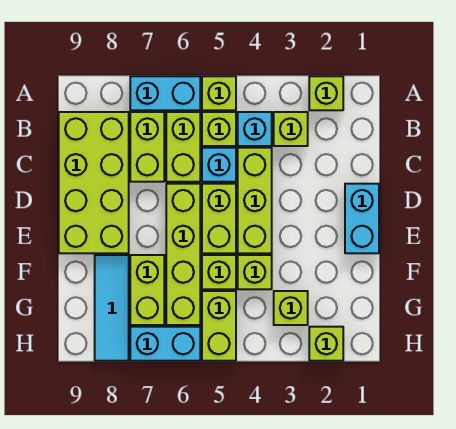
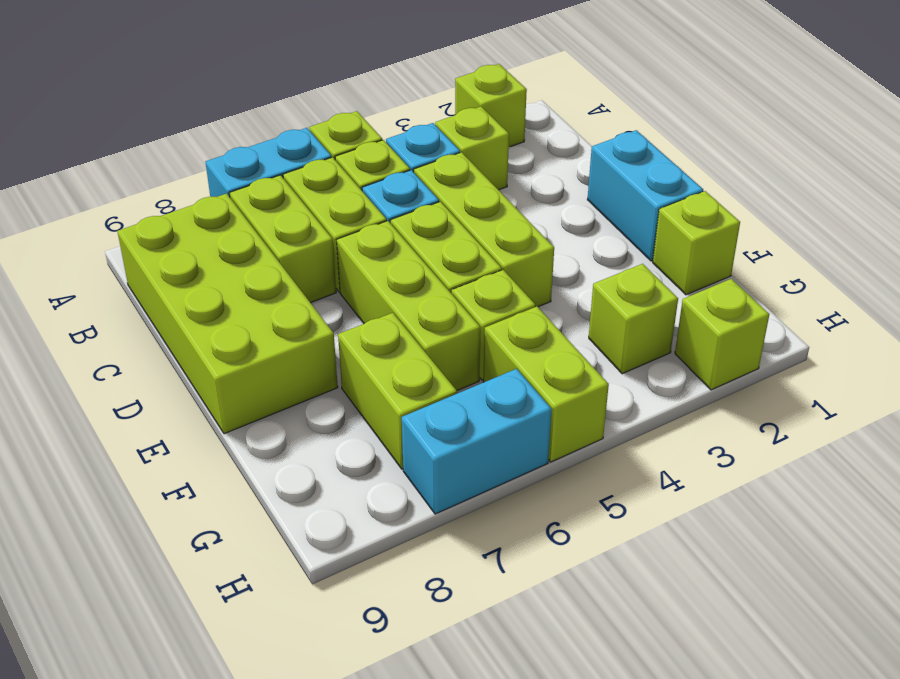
lime 1x4 brick [166,184,200,325] -> lime 1x3 brick [337,221,480,391]
lime 1x1 brick [238,255,272,289] -> lime 1x1 brick moved to [653,191,740,295]
cyan 1x3 tile [95,255,129,361] -> none

